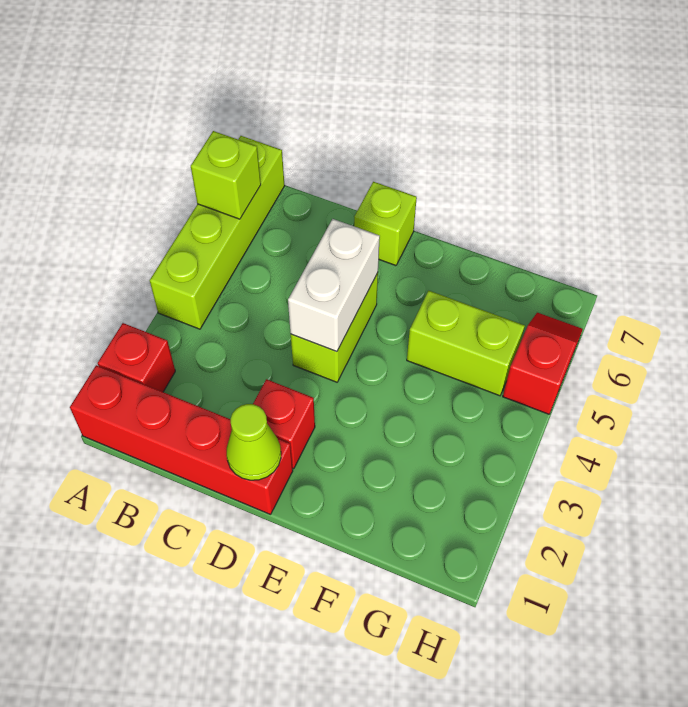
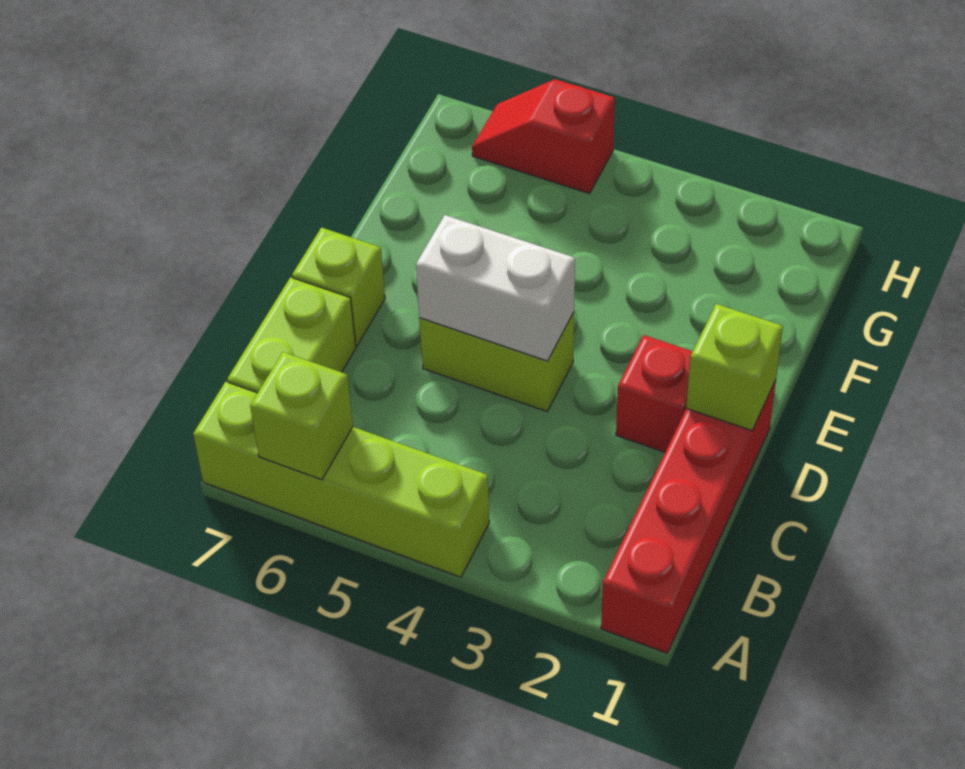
red 1x1 brick [98,323,175,392] -> none
lime 1x1 cone [227,404,281,480] -> lime 1x1 brick [686,304,783,431]
lime 1x2 brick [407,291,525,396] -> lime 1x2 brick moved to [227,277,356,393]

